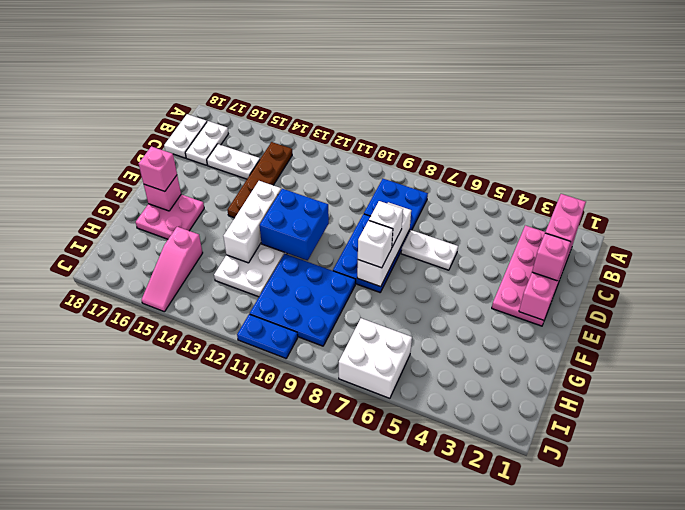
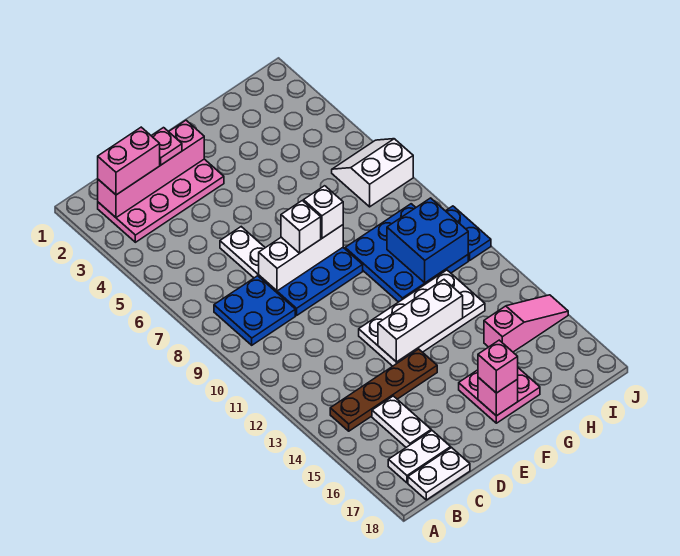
pink 1x1 brick [532,233,571,281] -> pink 1x1 plate [151,128,182,165]
blue 2x2 brick [260,189,329,260] -> blue 2x2 brick moved to [387,198,468,283]
white 2x2 brick [339,318,412,398] -> white 2x2 slope [332,139,413,207]

